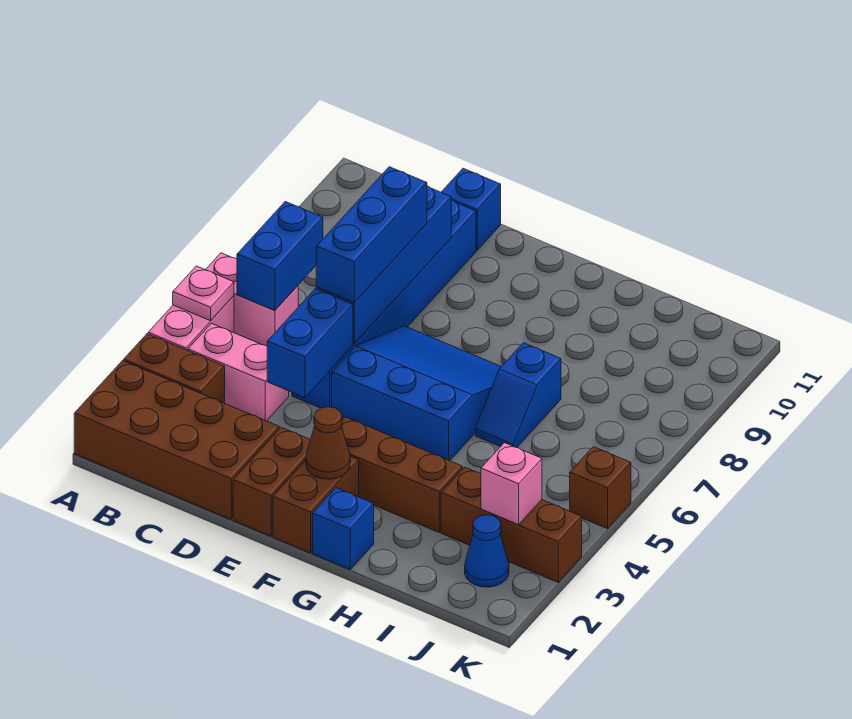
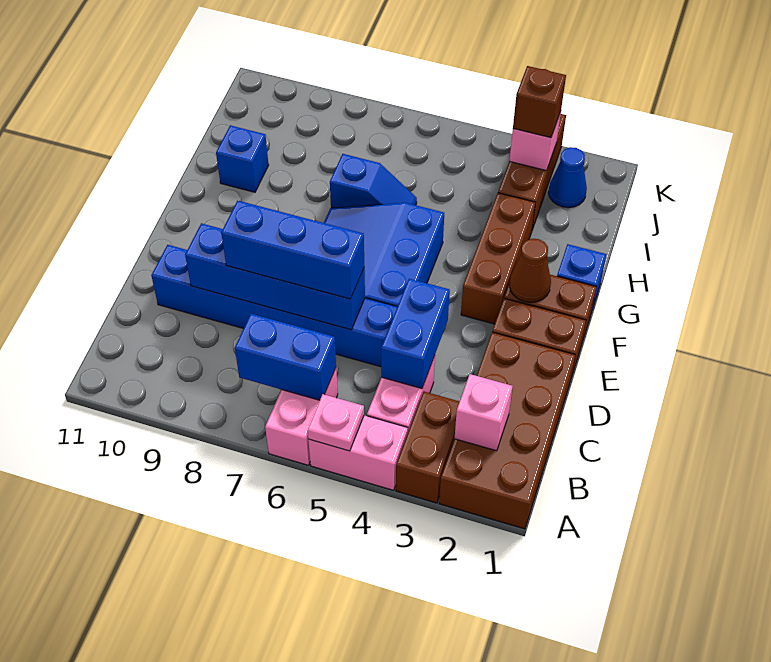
none -> pink 1x1 brick [455,374,513,451]
blue 1x2 brick [267,289,353,398] -> blue 1x2 brick turned to [381,279,450,389]
blue 1x1 brick [441,168,501,250] -> blue 1x1 brick moved to [216,125,269,192]
brown 1x1 brick [570,447,631,529] -> brown 1x1 brick moved to [513,66,566,138]

